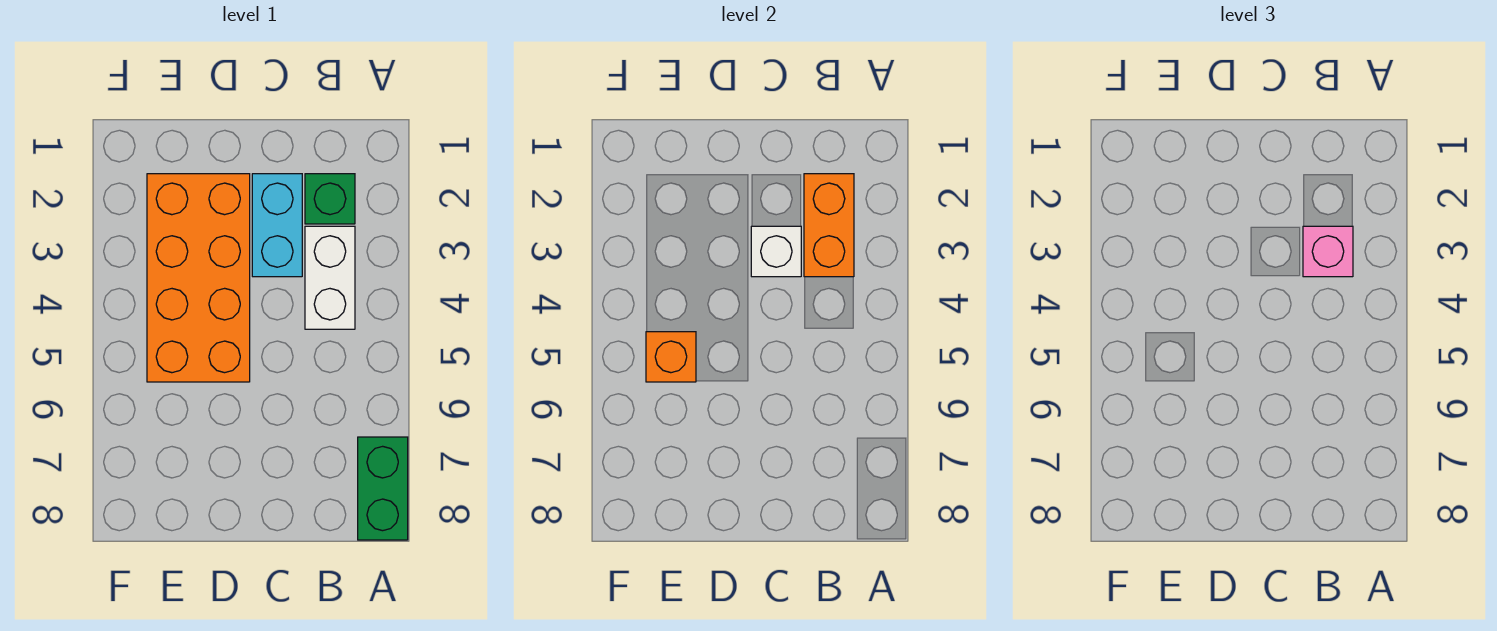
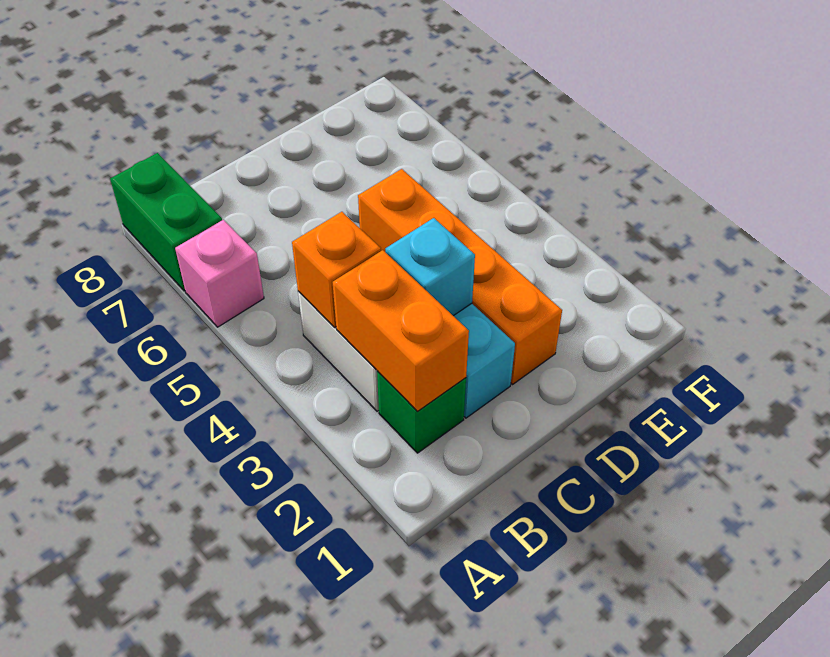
pink 1x1 brick [1303,226,1353,277] -> pink 1x1 brick moved to [175,220,264,327]
white 1x1 brick [751,226,801,277] -> cyan 1x1 brick [385,218,475,316]
orange 2x4 brick [147,174,250,382] -> orange 1x4 brick [358,169,562,384]
orange 1x1 brick [646,332,696,382] -> orange 1x1 brick moved to [292,212,381,328]

